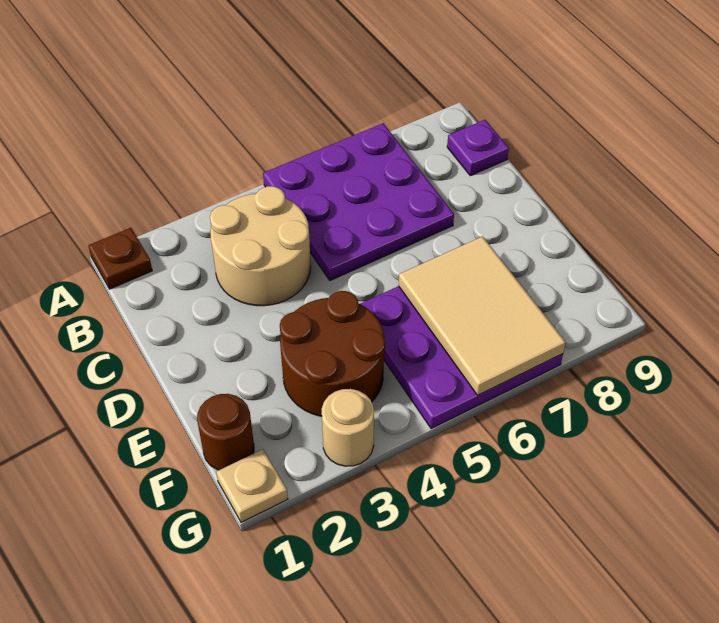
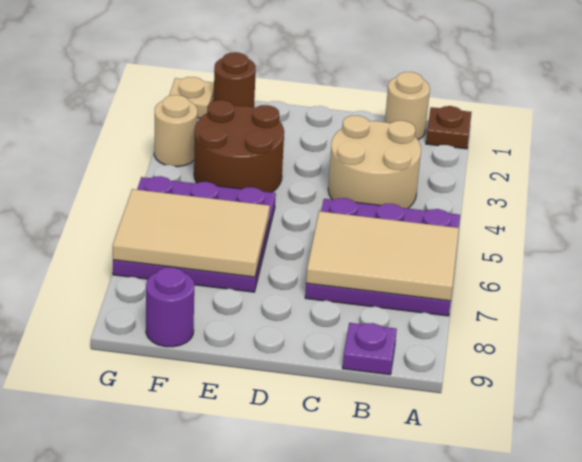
none -> tan 2x3 tile [306,211,459,301]
none -> tan 1x1 round brick [385,72,430,139]
none -> purple 1x1 round brick [146,267,194,347]

